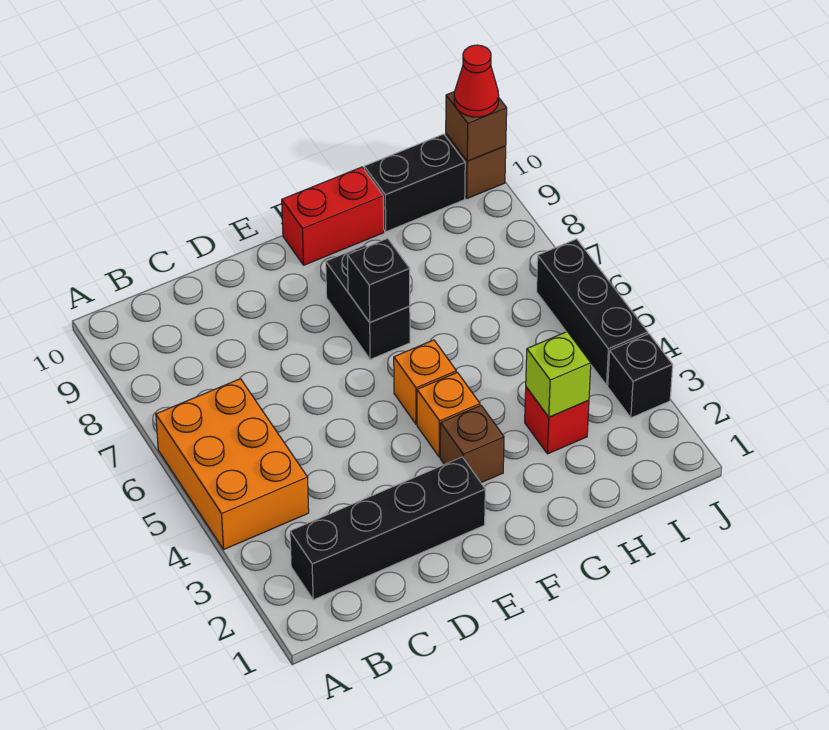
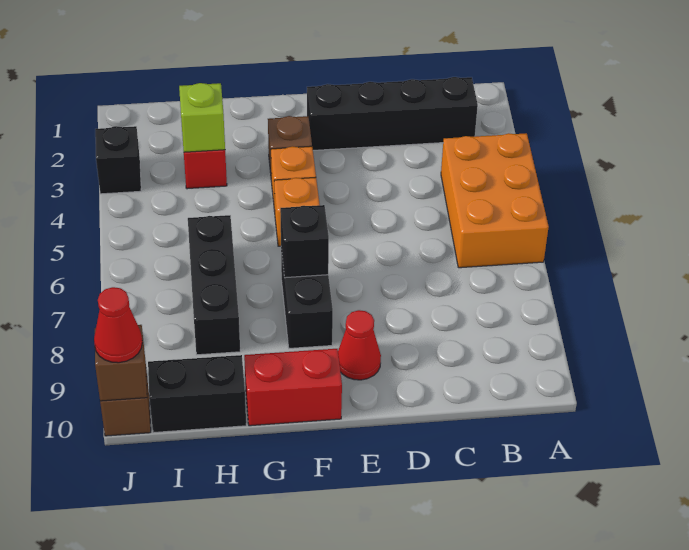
none -> red 1x1 cone [338,310,381,380]
black 1x3 brick [537,239,648,385] -> black 1x3 brick moved to [188,215,240,355]

